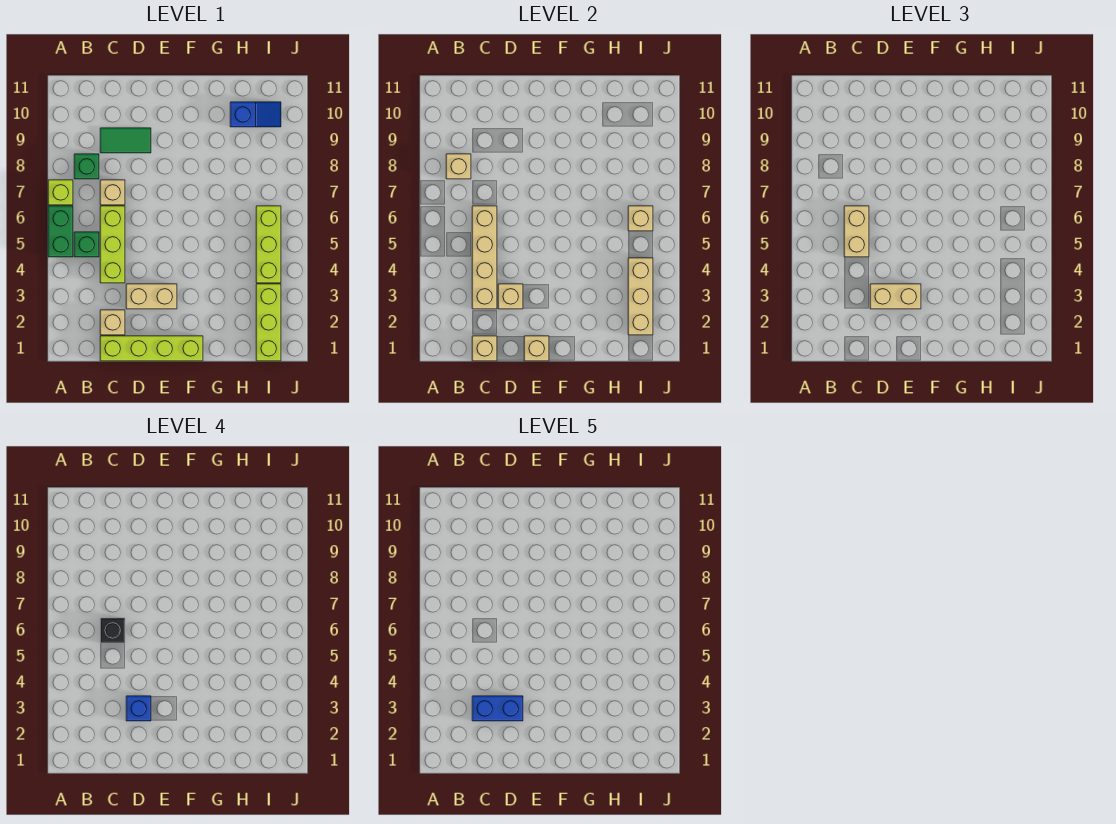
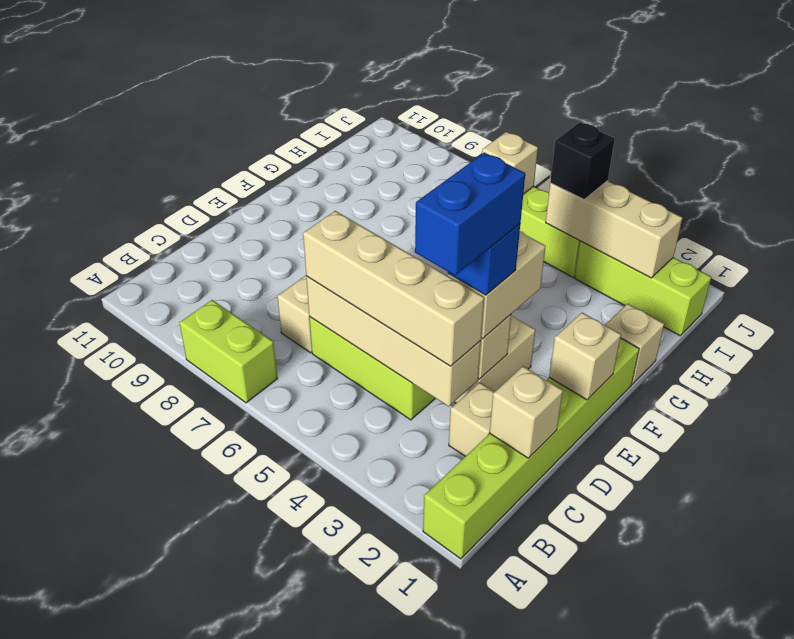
green 1x2 brick [48,206,73,257] -> none
lime 1x1 brick [48,180,73,205] -> lime 1x2 brick [180,300,278,403]
green 1x1 brick [74,232,99,257] -> none
green 1x1 brick [74,154,99,179] -> none
tan 1x1 brick [446,154,471,179] -> tan 1x1 brick moved to [605,304,664,384]
lime 1x4 brick [100,336,203,361] -> lime 1x6 brick [423,338,639,559]
tan 1x2 brick [844,206,869,257] -> tan 1x4 brick [303,211,484,366]
black 1x1 brick [100,618,125,643] -> black 1x1 brick moved to [550,122,615,199]
green 1x2 tile [100,128,151,153] -> none
blue 1x2 slope [230,102,281,127] -> none

